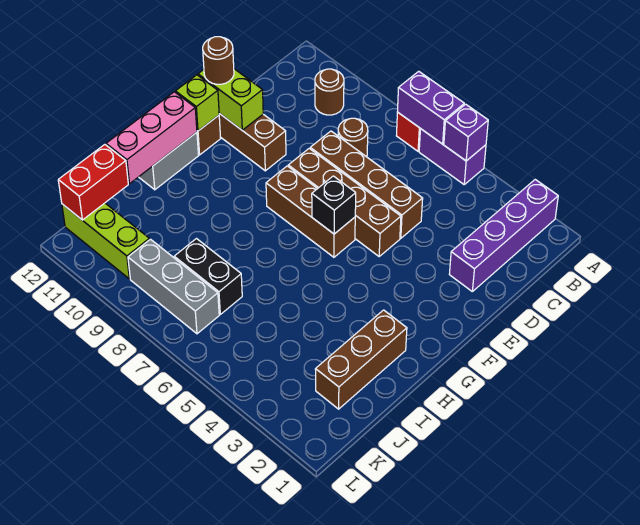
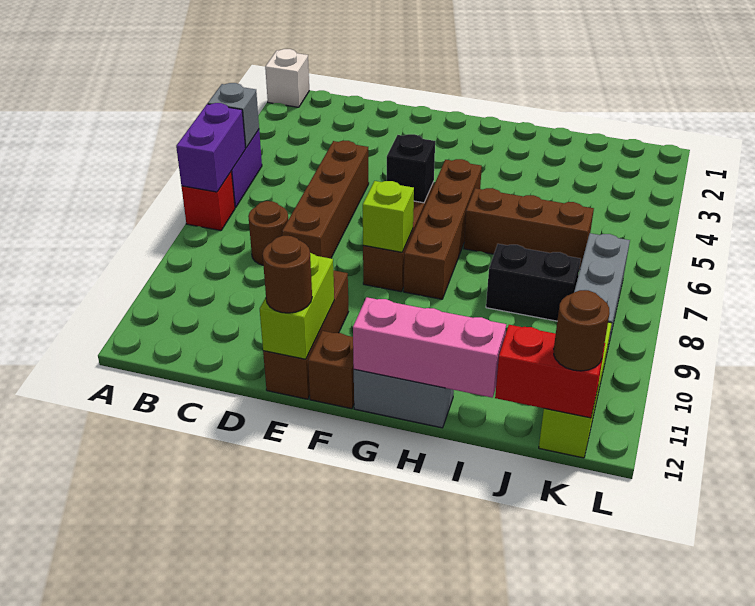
none -> white 1x1 brick [265,49,309,107]
purple 1x4 brick [449,180,558,291] -> none
purple 1x1 brick [444,104,488,161] -> grey 1x1 brick [208,83,259,148]
brown 1x1 round brick [315,69,344,115] -> brown 1x1 round brick moved to [554,290,609,371]
brown 1x4 brick [288,148,401,256] -> brown 1x4 brick moved to [404,159,482,299]
lime 1x1 brick [175,75,219,131] -> lime 1x1 brick moved to [363,181,414,252]
brown 1x3 brick [315,310,407,409] -> brown 1x3 brick moved to [464,188,594,270]
black 1x2 brick [174,239,242,314] -> black 1x2 brick turned to [486,244,581,321]

